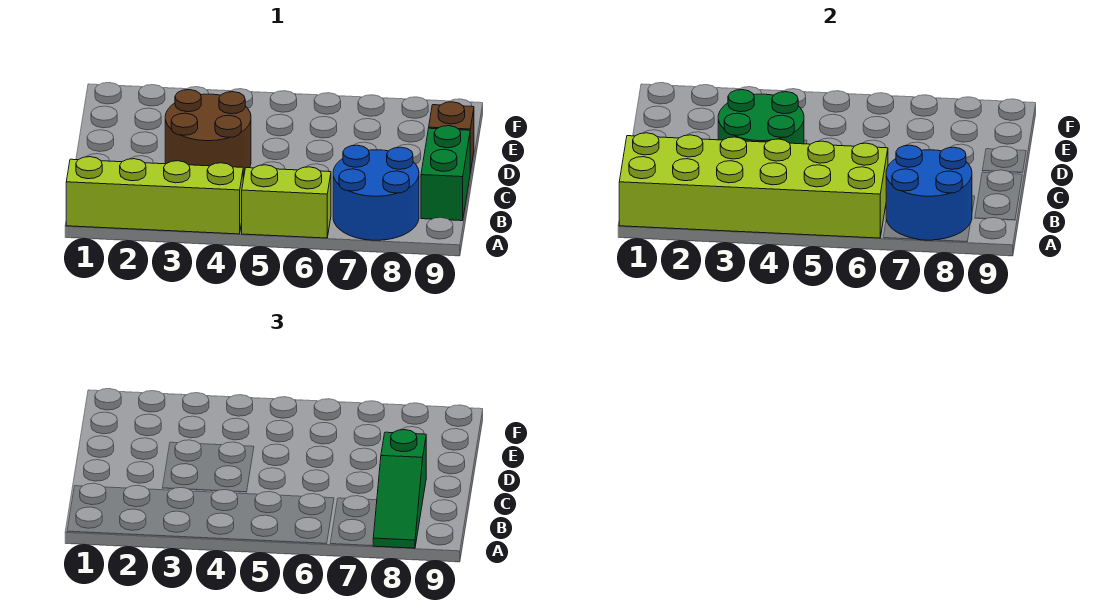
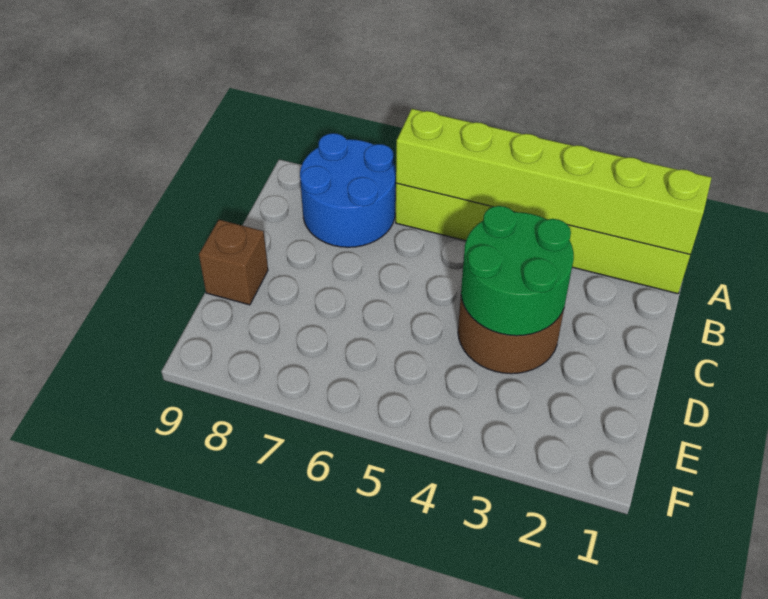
lime 2x6 brick [619,133,888,238] -> lime 1x6 brick [396,109,712,255]
blue 2x2 round brick [886,145,972,240] -> none
green 1x3 slope [373,430,426,548] -> none
green 1x2 brick [421,126,470,221] -> none

